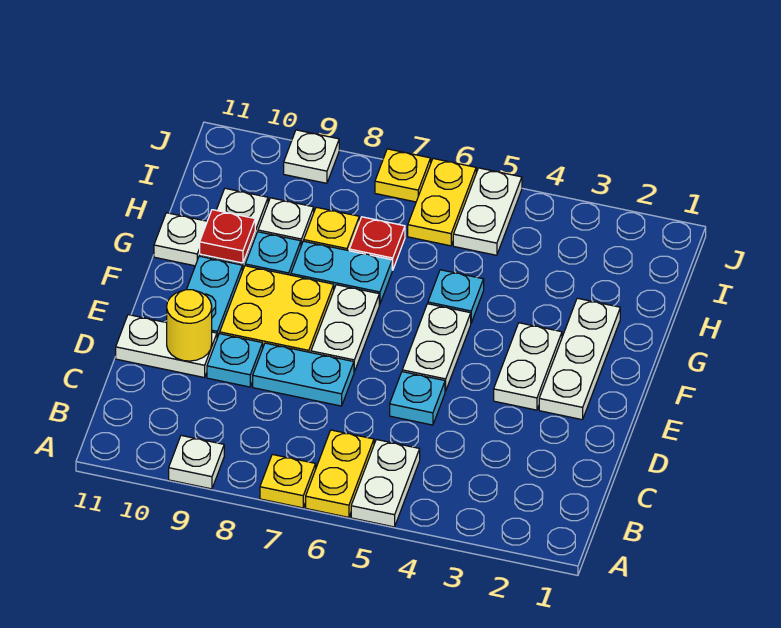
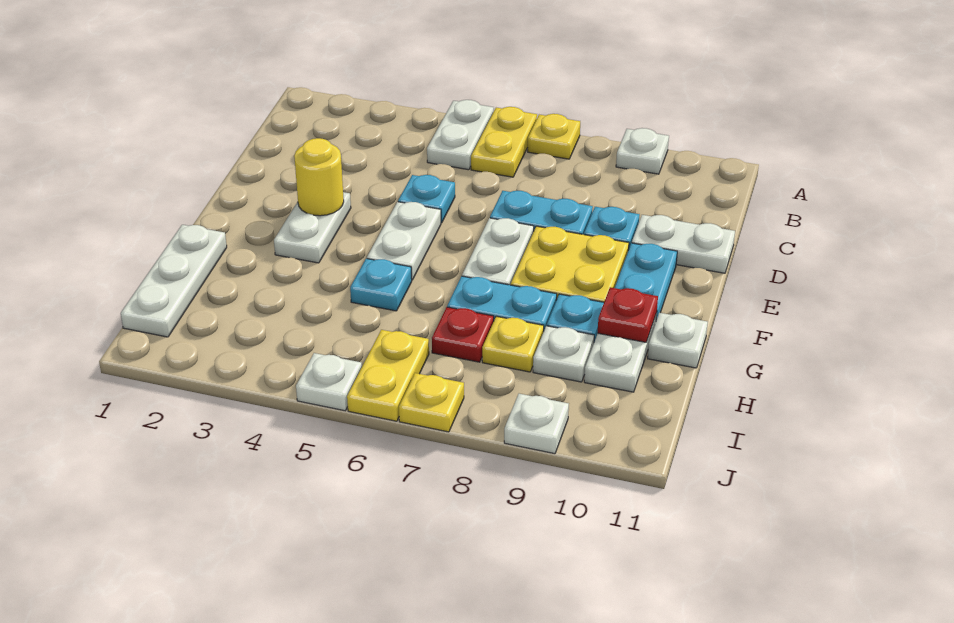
yellow 1x1 round brick [167,290,212,361] -> yellow 1x1 round brick moved to [294,138,344,216]
white 1x3 plate [539,298,620,420] -> white 1x3 plate moved to [121,225,227,337]
white 1x2 plate [453,168,522,255] -> white 1x1 plate [296,353,362,411]

